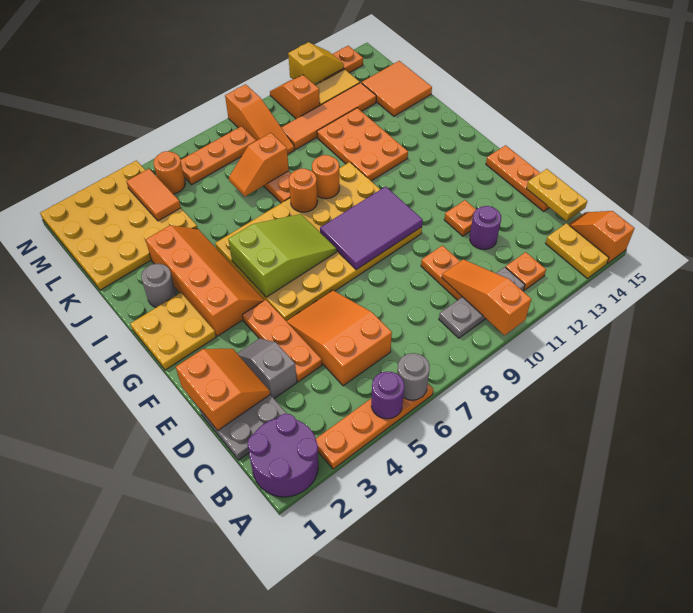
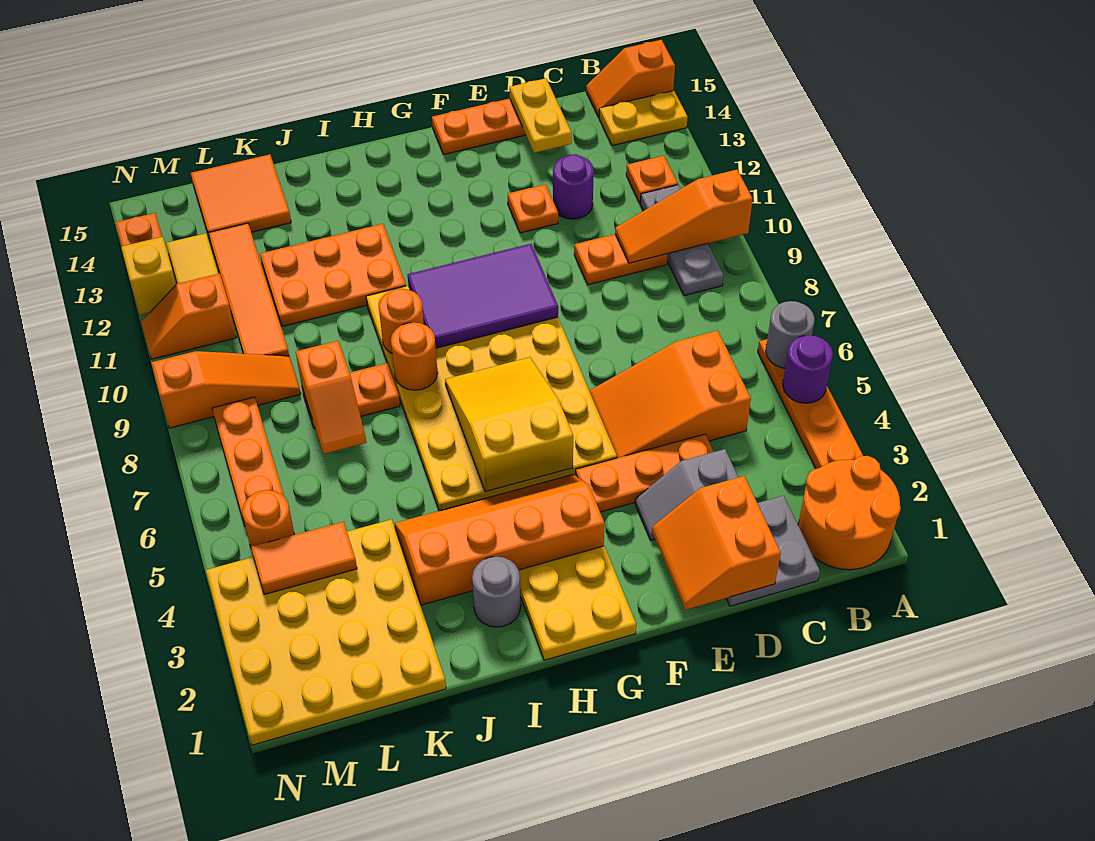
purple 2x2 round brick [247,414,318,497] -> orange 2x2 round brick [798,456,901,570]
yellow 1x2 plate [526,169,587,221] -> yellow 1x2 plate turned to [509,78,572,153]
orange 2x2 slope [176,349,270,430] -> orange 2x2 slope turned to [652,476,781,610]
purple 2x3 tile [320,187,423,270] -> purple 2x3 tile turned to [408,244,558,348]
lime 2x3 slope [228,214,336,297] -> yellow 2x3 slope [445,357,573,492]

